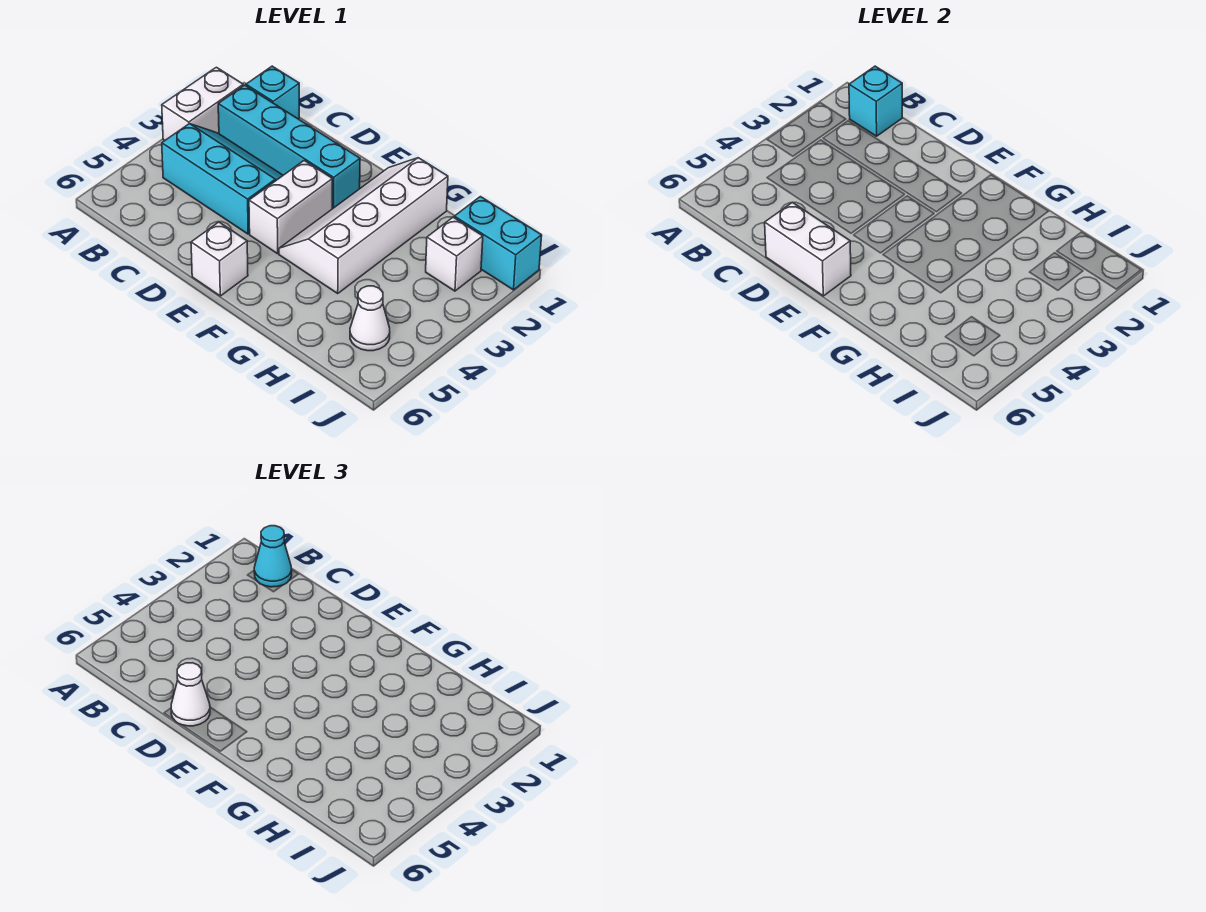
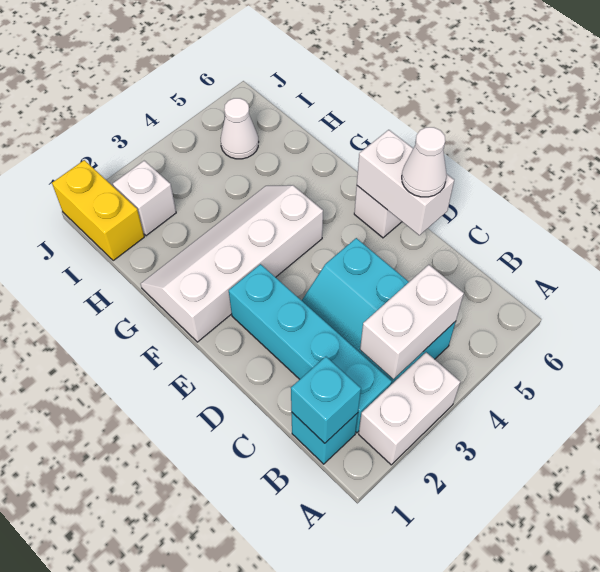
cyan 1x1 cone [254,526,292,587] -> none
white 1x2 brick [249,161,332,254] -> white 1x2 brick moved to [360,265,464,379]
white 2x4 slope [279,158,448,293] -> white 2x4 slope turned to [141,185,323,342]
cyan 1x2 brick [454,197,542,290] -> yellow 1x2 brick [52,160,144,261]

